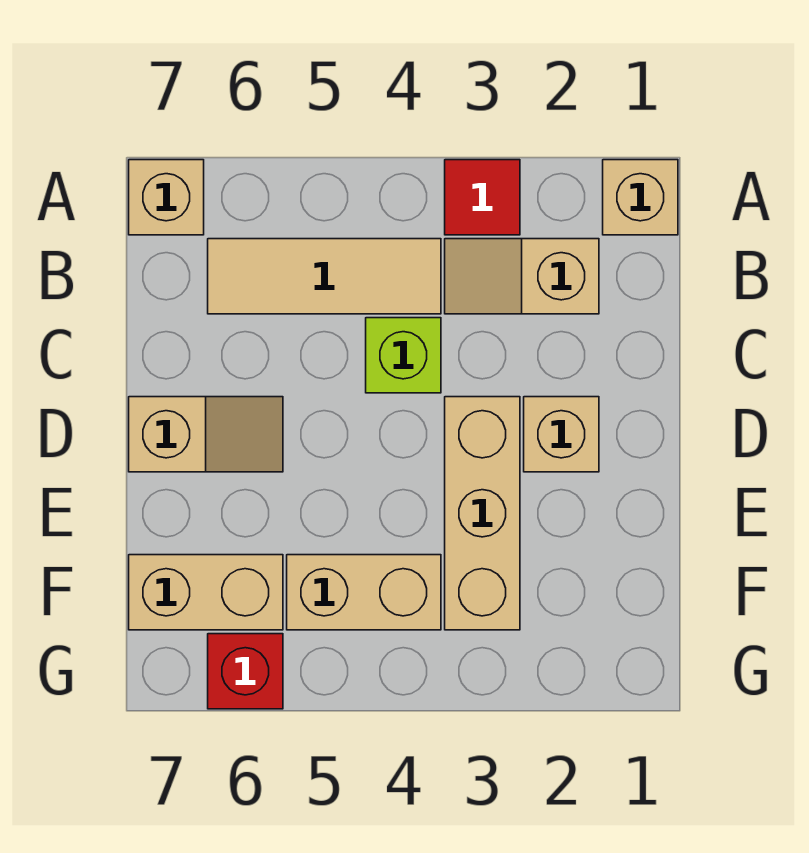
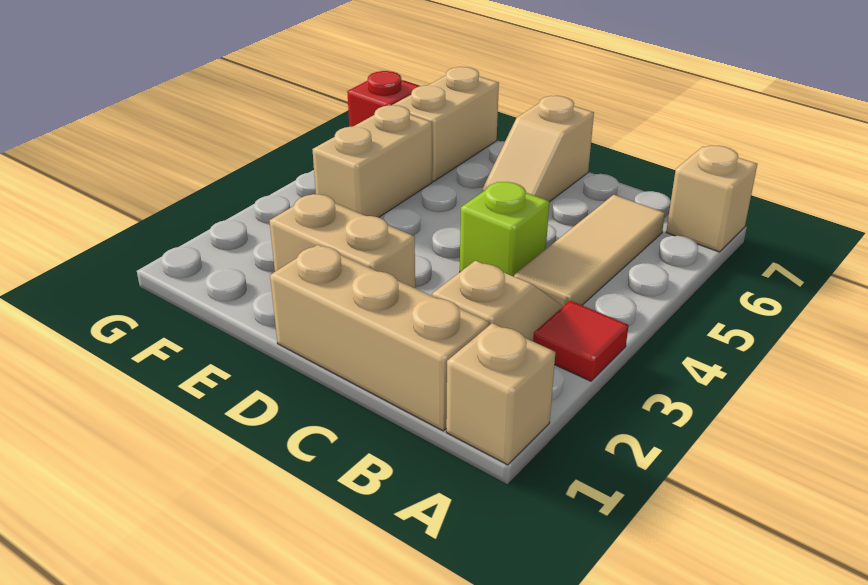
tan 1x1 brick [524,397,599,472] -> tan 1x2 brick [269,194,415,288]
tan 1x3 brick [445,397,520,630] -> tan 1x3 brick moved to [270,245,489,431]

